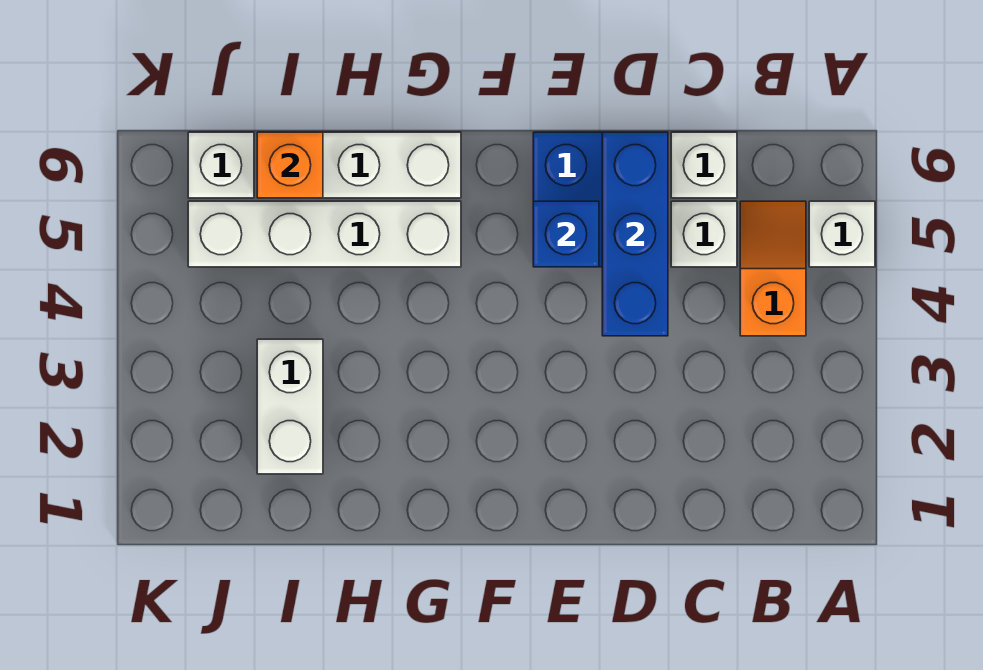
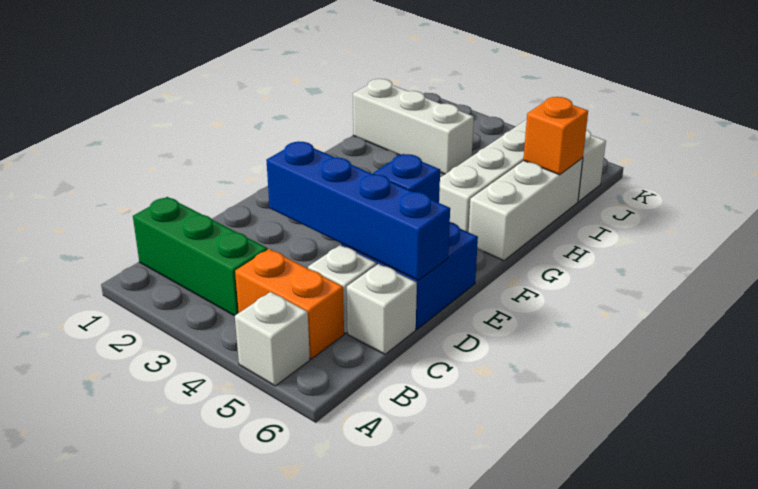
none -> green 1x3 brick [133,197,268,316]
orange 1x2 slope [740,201,806,336] -> orange 1x2 brick [235,249,344,359]
blue 1x3 brick [602,132,668,336] -> blue 1x4 brick [266,142,450,281]
white 1x2 brick [257,339,323,474] -> white 1x3 brick [353,79,474,174]

